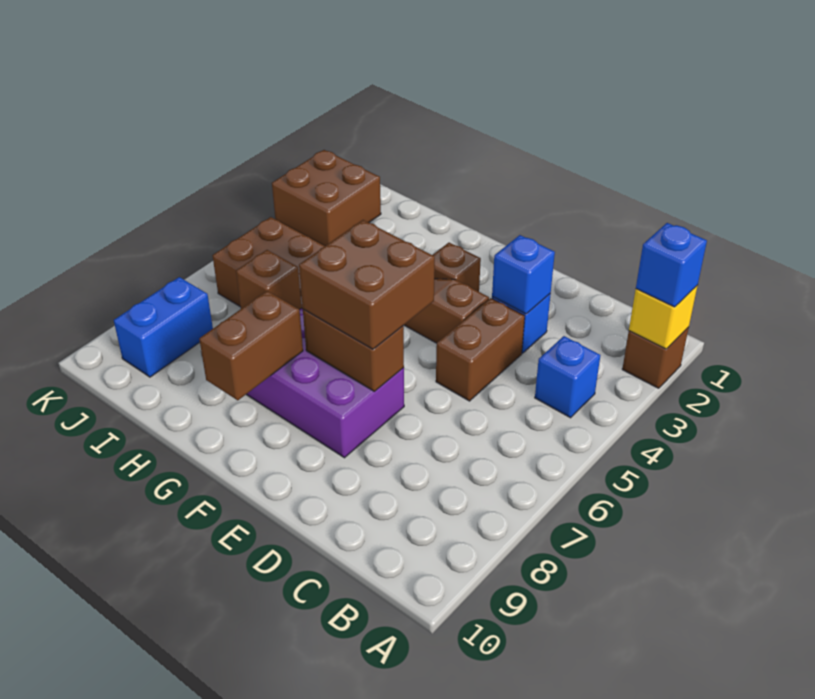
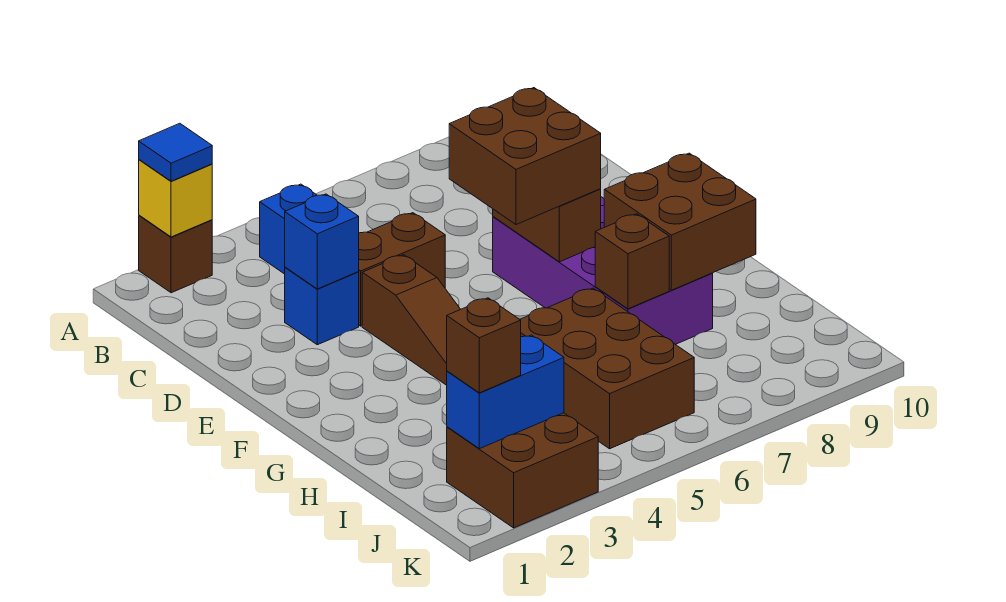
blue 1x1 brick [636,223,707,307] -> blue 1x1 tile [139,123,212,181]
brown 1x1 brick [433,243,481,292] -> brown 1x1 brick moved to [447,298,521,393]
brown 1x2 brick [199,291,303,400] -> brown 2x2 brick [604,153,756,290]
blue 1x2 brick [114,277,213,377] -> blue 1x2 brick moved to [447,335,564,449]

